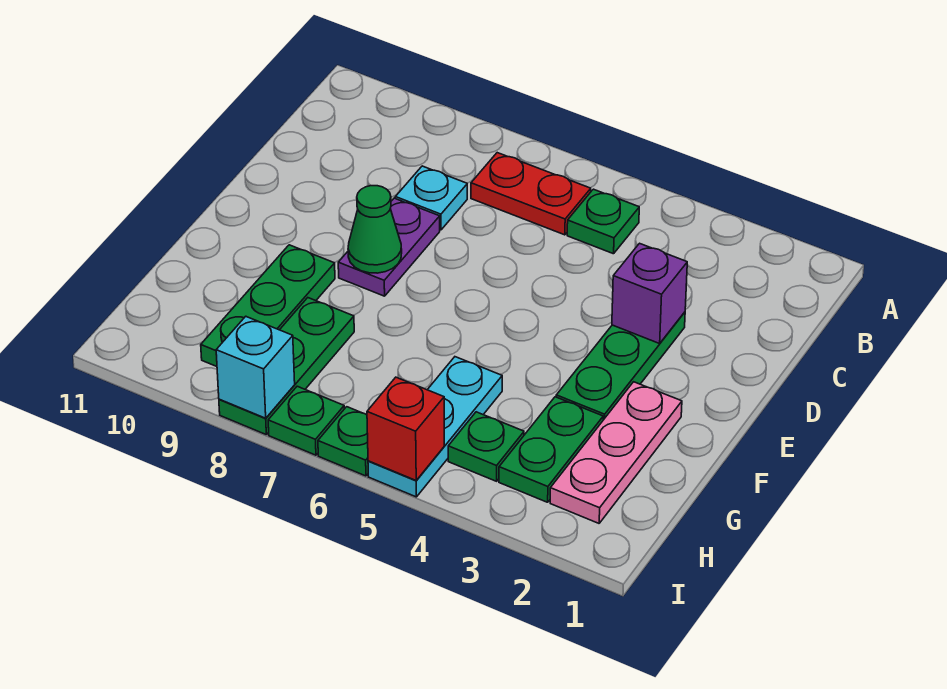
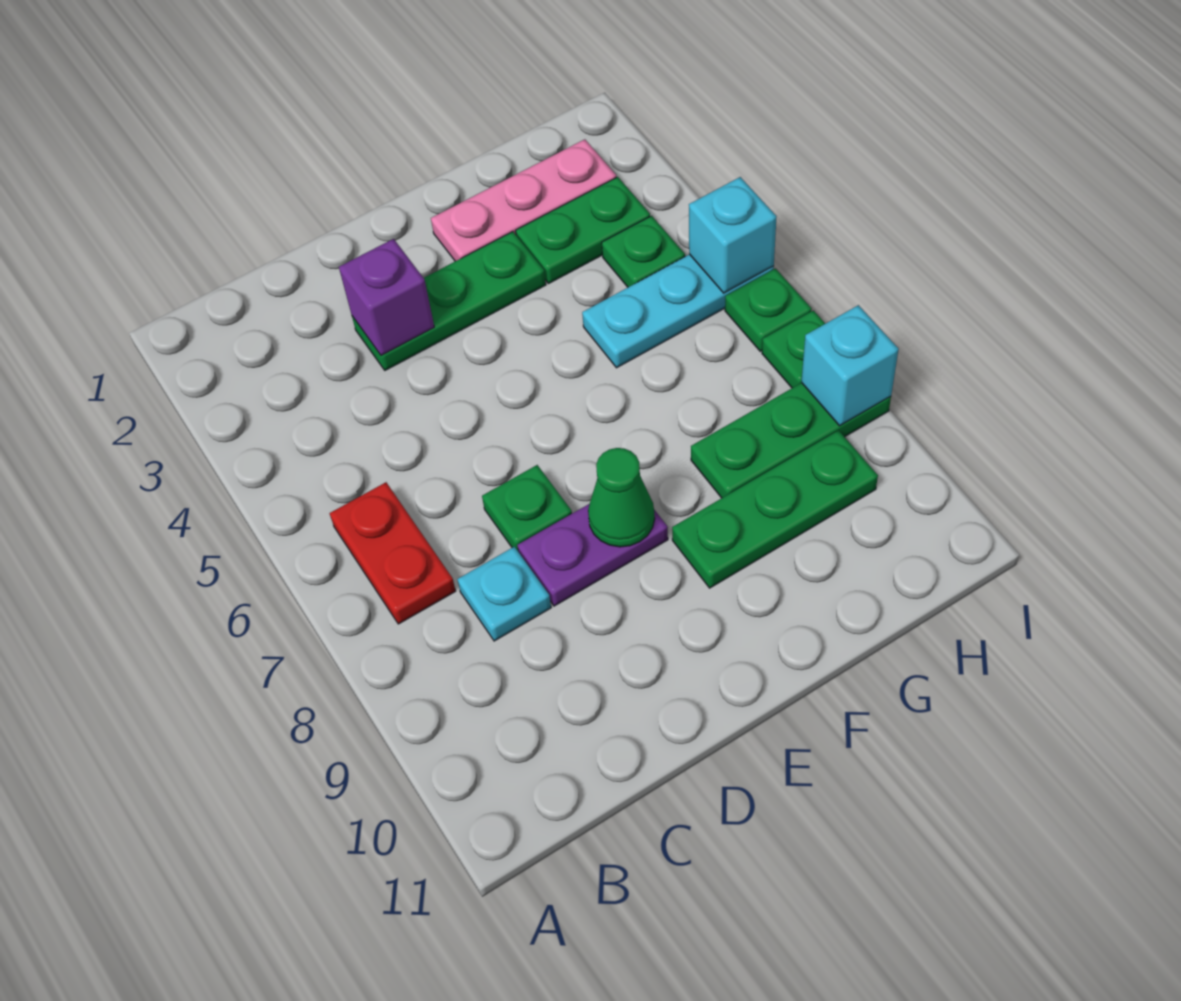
green 1x1 plate [567,189,639,254] -> green 1x1 plate moved to [482,465,572,551]
red 1x1 brick [367,377,444,480] -> cyan 1x1 brick [689,177,777,293]

